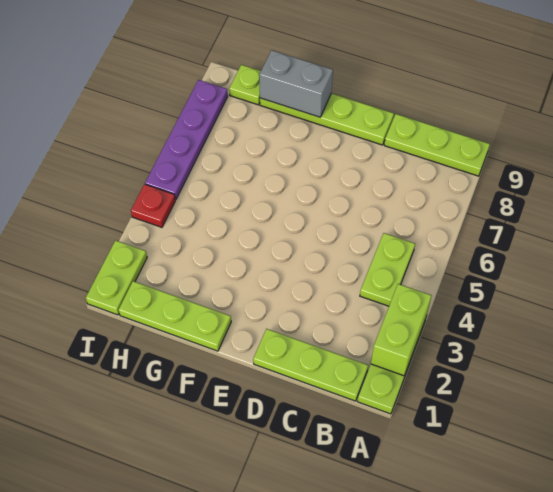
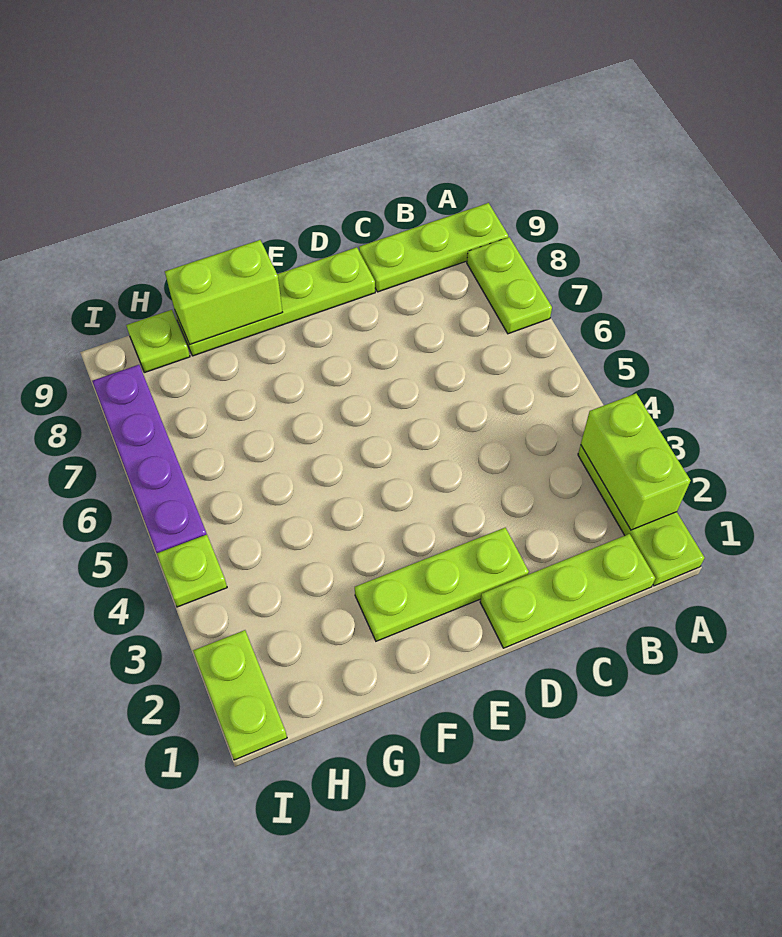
lime 1x2 plate [360,233,415,306] -> lime 1x2 plate moved to [467,237,552,334]
lime 1x3 plate [119,281,231,351] -> lime 1x3 plate moved to [355,528,529,641]
grey 1x2 brick [259,50,333,117] -> lime 1x2 brick [165,240,282,344]
red 1x1 plate [131,184,175,227] -> lime 1x1 plate [157,535,227,607]

